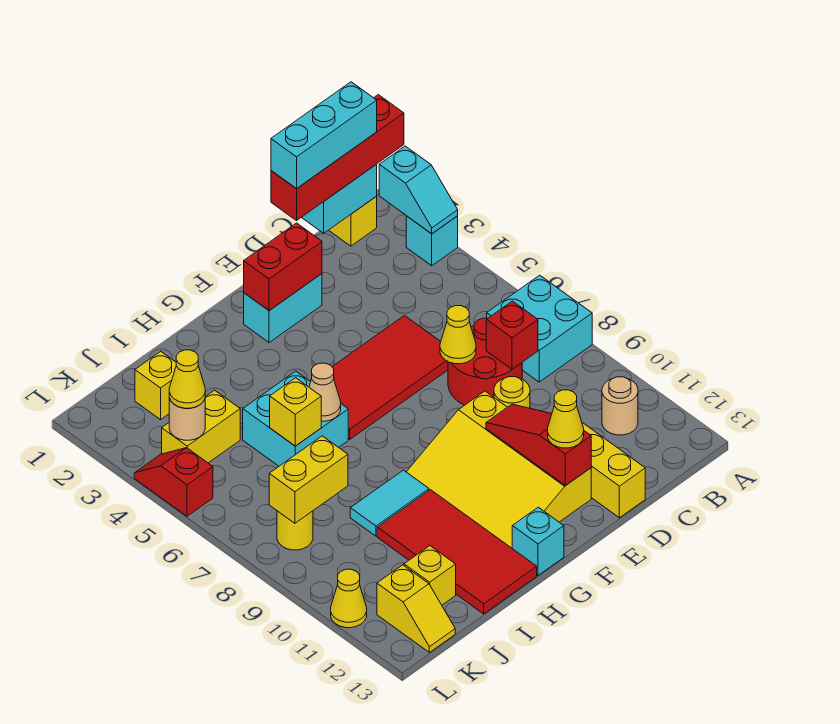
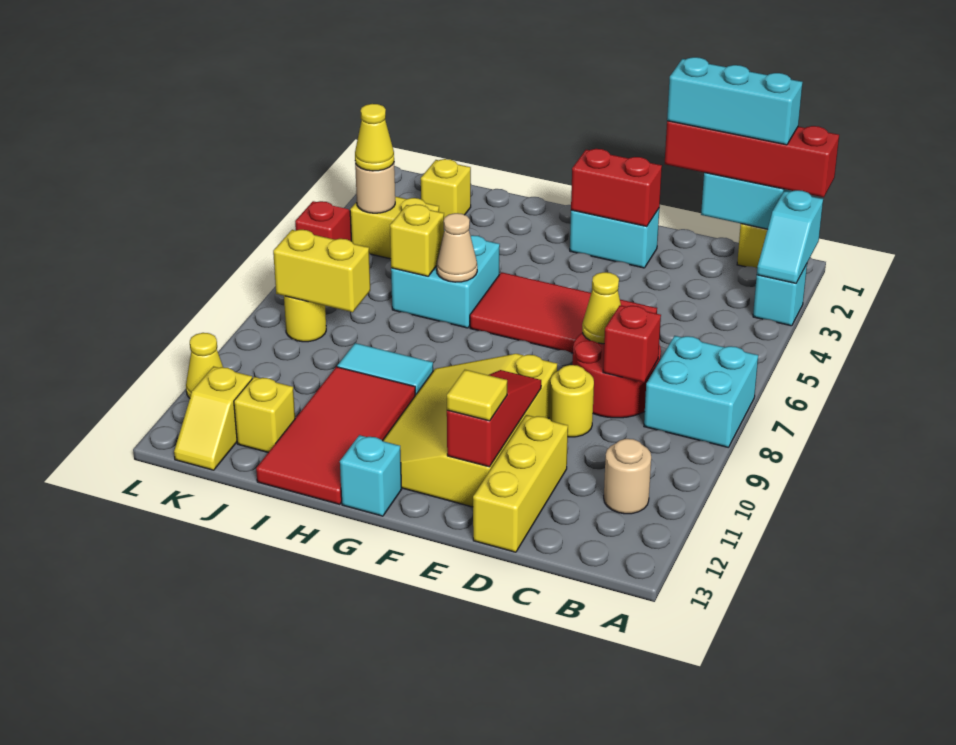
yellow 1x1 cone [548,390,584,448] -> yellow 1x1 tile [447,370,507,421]

